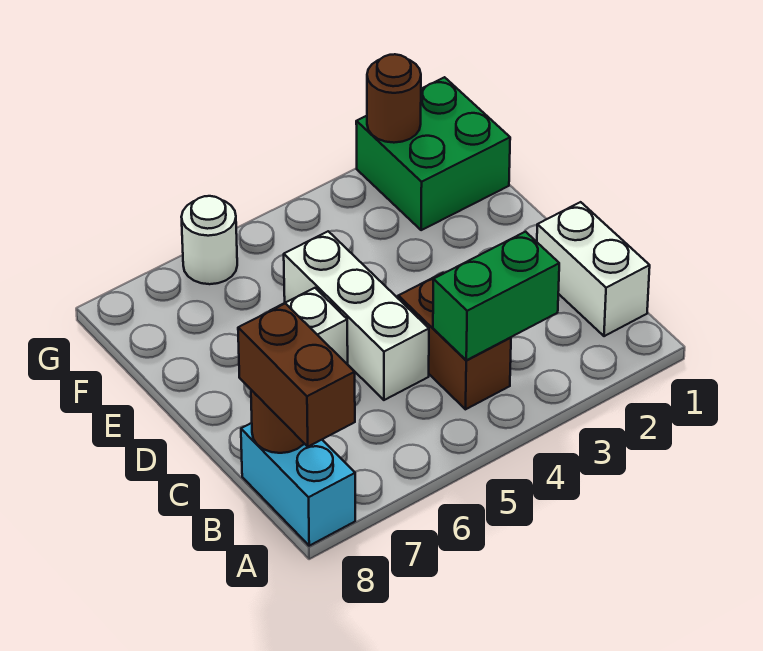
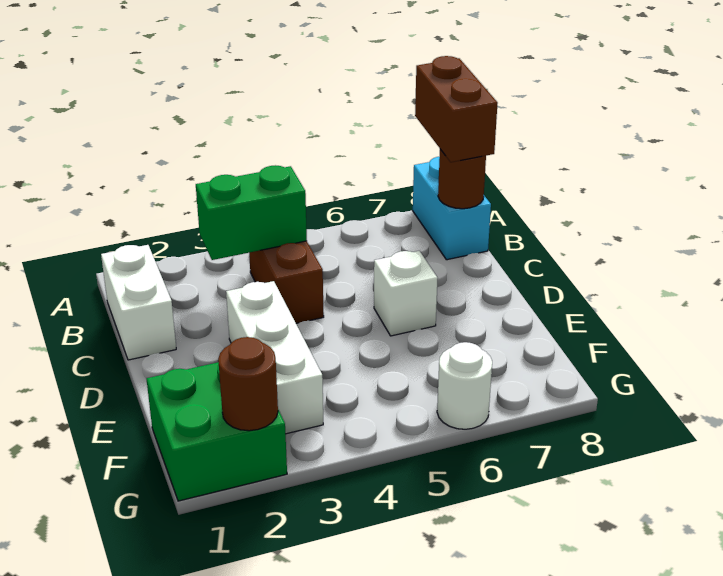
white 1x3 brick [284,231,429,400] -> white 1x3 brick moved to [226,281,323,434]

